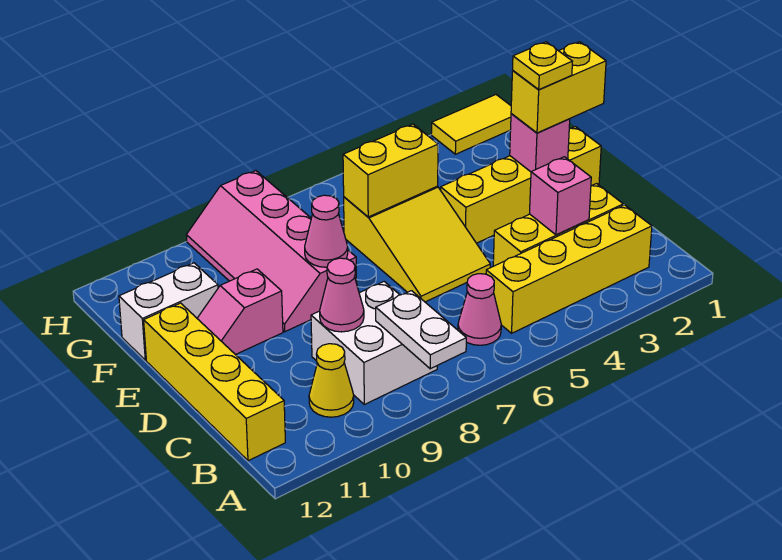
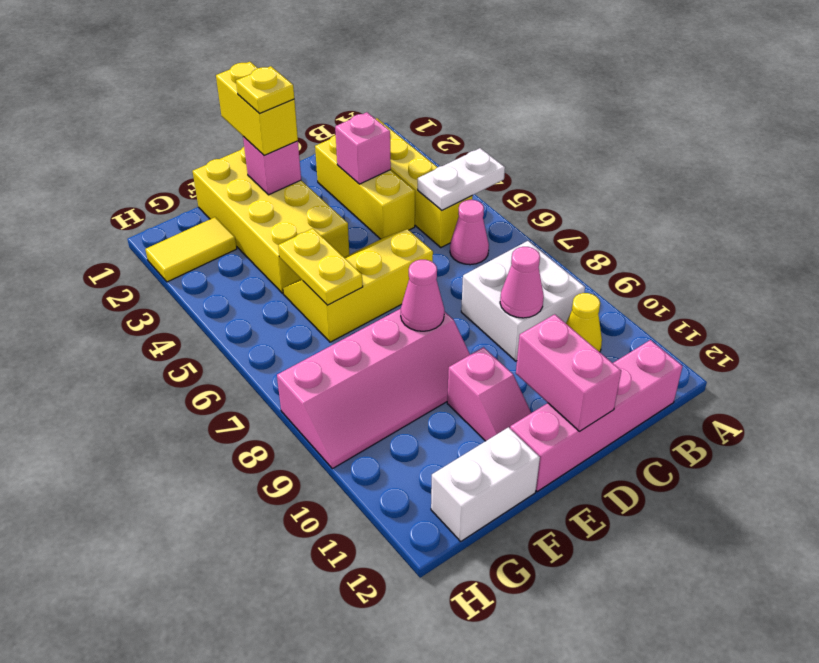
white 1x2 plate [376,291,466,369] -> white 1x2 plate moved to [418,148,505,210]
yellow 1x4 brick [144,303,285,461] -> pink 1x4 brick [510,340,683,491]
yellow 2x3 slope [344,186,490,302] -> yellow 2x3 slope turned to [283,229,433,342]
none -> pink 1x2 brick [516,314,621,431]
yellow 1x4 brick [441,127,601,243] -> yellow 2x4 brick [193,147,349,293]
yellow 1x2 brick [343,124,438,217] -> yellow 1x2 plate [278,228,363,305]
white 1x2 brick [119,263,218,360] -> white 1x2 brick turned to [431,427,540,541]
yellow 1x2 tile [431,95,511,154] -> yellow 1x2 tile turned to [145,217,237,282]

